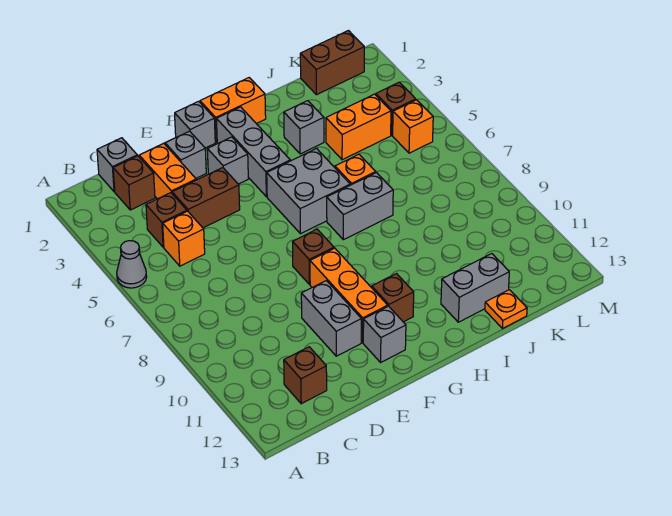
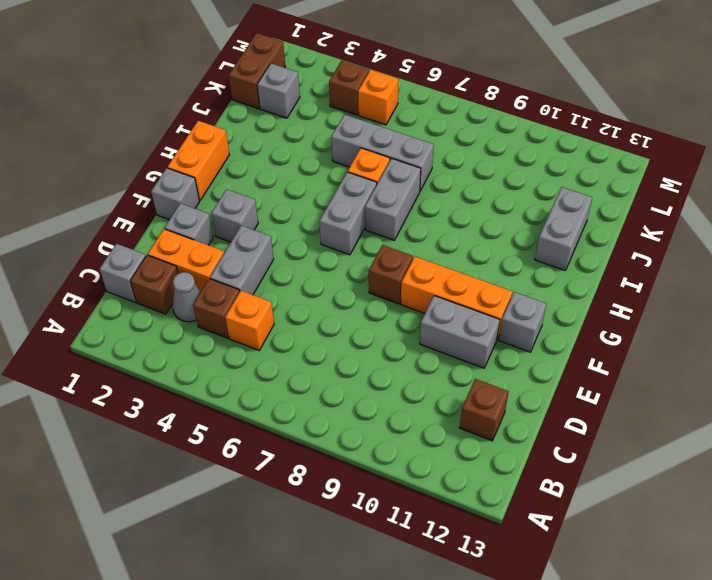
grey 1x1 cone [117,241,147,288] -> grey 1x1 cone moved to [172,272,201,322]
brown 1x2 brick [172,168,240,228] -> grey 1x2 brick [210,226,274,295]
grey 1x3 brick [216,107,290,197] -> grey 1x3 brick moved to [331,114,434,191]
grey 2x2 brick [267,149,350,234] -> grey 1x2 brick [319,172,377,255]
brown 1x1 brick [372,274,414,322] -> none
grey 1x1 brick [284,101,324,154] -> grey 1x1 brick moved to [257,64,300,118]
orange 1x2 brick [326,94,391,160] -> none
orange 1x1 plate [485,290,527,329] -> none

